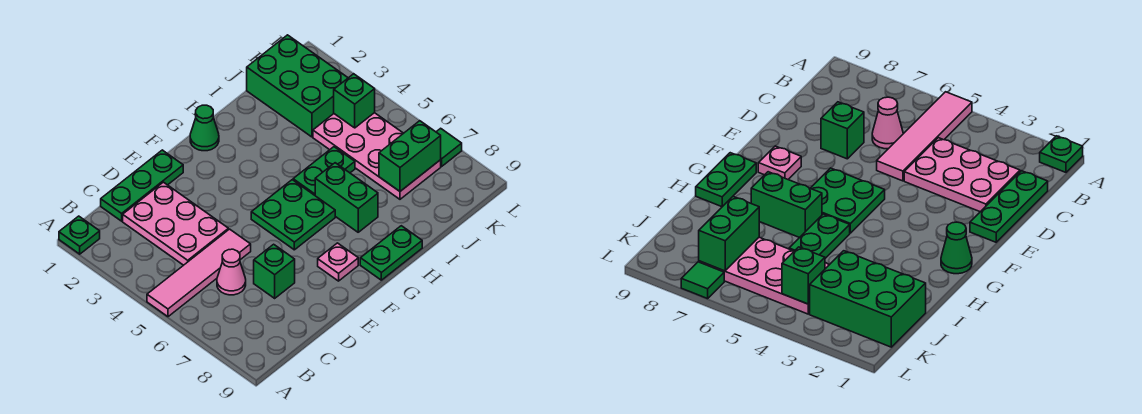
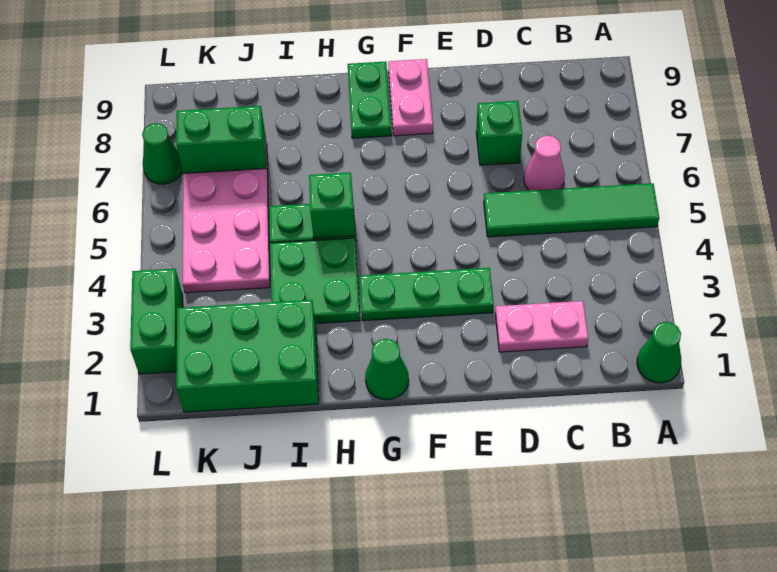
green 1x1 plate [59,216,100,254] -> green 1x1 cone [637,322,681,383]
pink 1x4 tile [147,229,251,317] -> green 1x4 tile [484,183,659,237]
green 1x3 plate [101,150,183,221] -> green 1x3 plate moved to [360,268,494,321]
pink 2x3 plate [123,182,228,265] -> pink 1x2 plate [495,301,588,352]
green 2x2 plate [251,180,335,250] -> green 2x2 plate moved to [270,238,360,324]
pink 1x1 plate [318,243,358,281] -> pink 1x2 plate [388,59,433,136]
green 1x2 plate [360,226,422,280] -> green 1x2 plate turned to [348,62,391,138]
green 1x2 brick [315,163,378,232] -> green 1x2 brick moved to [130,269,183,374]
green 2x3 brick [247,35,348,137] -> green 2x3 brick turned to [176,300,319,412]
green 1x1 brick [334,74,375,128] -> green 1x1 brick moved to [309,173,355,238]
green 1x1 tile [437,128,462,166] -> green 1x1 cone [142,123,183,184]

